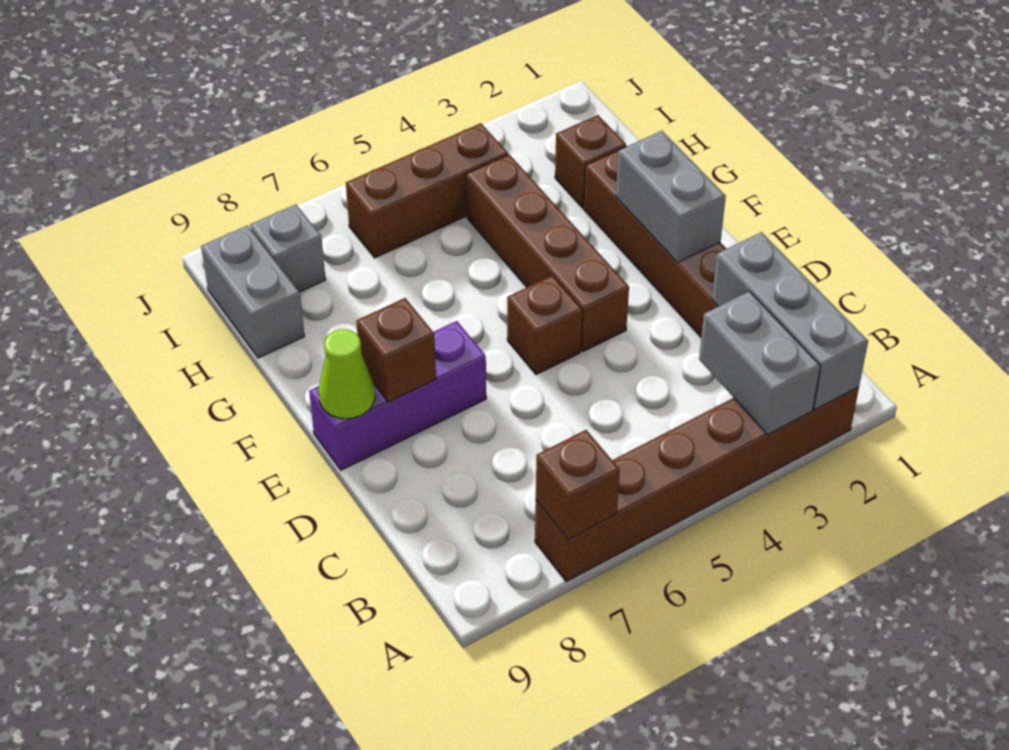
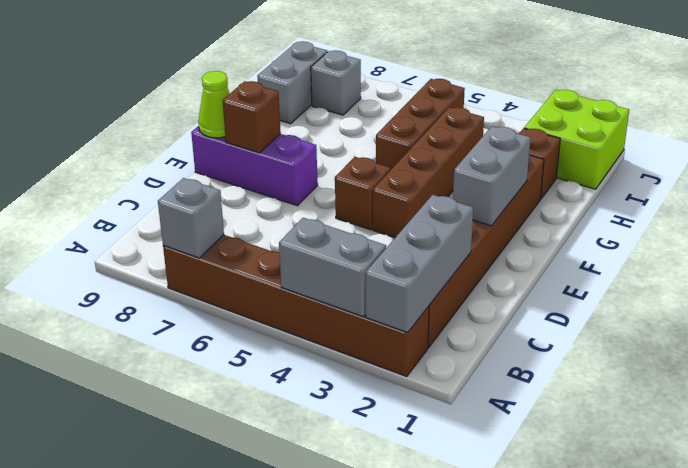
grey 1x2 brick [699,291,820,435] -> grey 1x2 brick turned to [279,218,386,317]
brown 1x1 brick [536,430,620,539] -> grey 1x1 brick [158,178,224,258]
none -> lime 2x2 brick [524,90,629,189]
brown 1x3 brick [346,123,508,258] -> brown 1x3 brick turned to [376,79,465,169]

